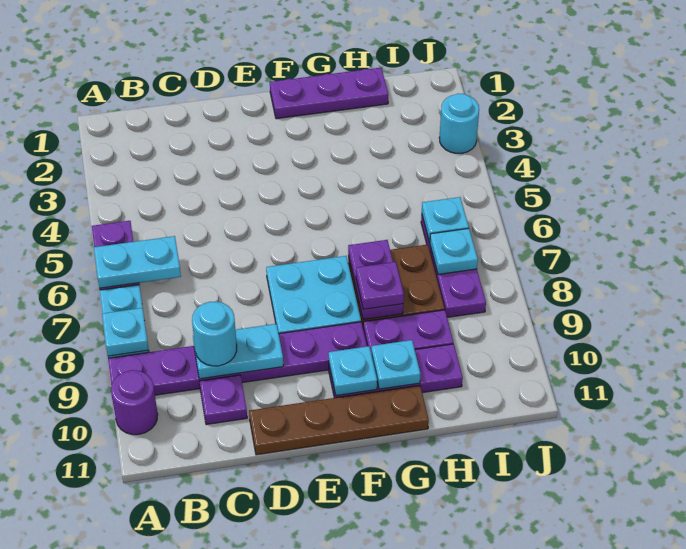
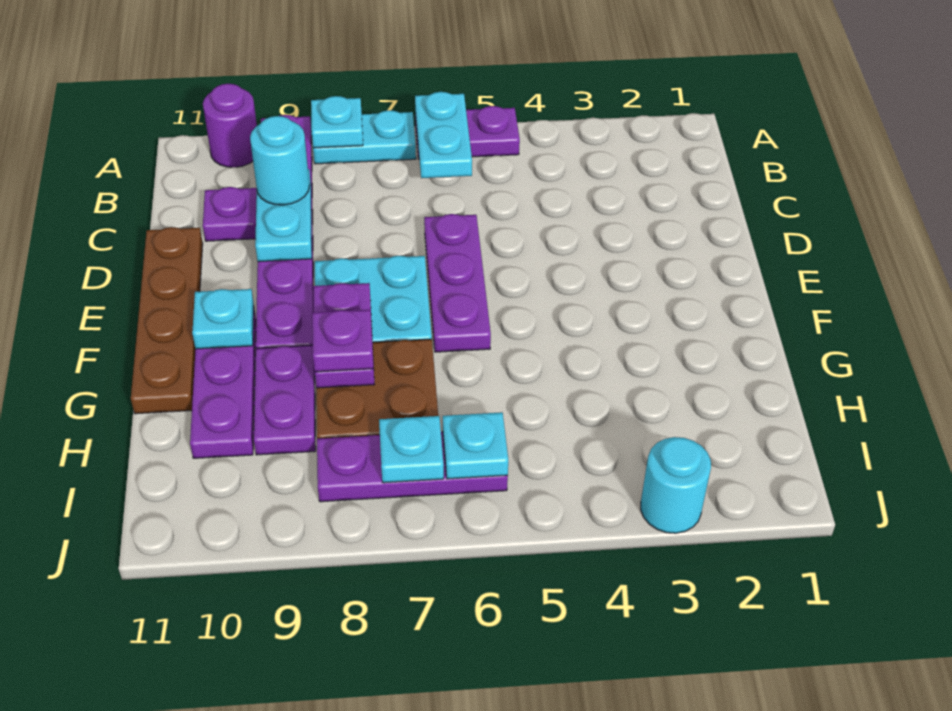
purple 1x3 plate [270,68,388,119] -> purple 1x3 plate moved to [424,214,491,352]
purple 1x2 plate [348,240,403,320] -> purple 1x2 plate turned to [313,283,374,388]
cyan 1x1 plate [371,340,420,389] -> none

